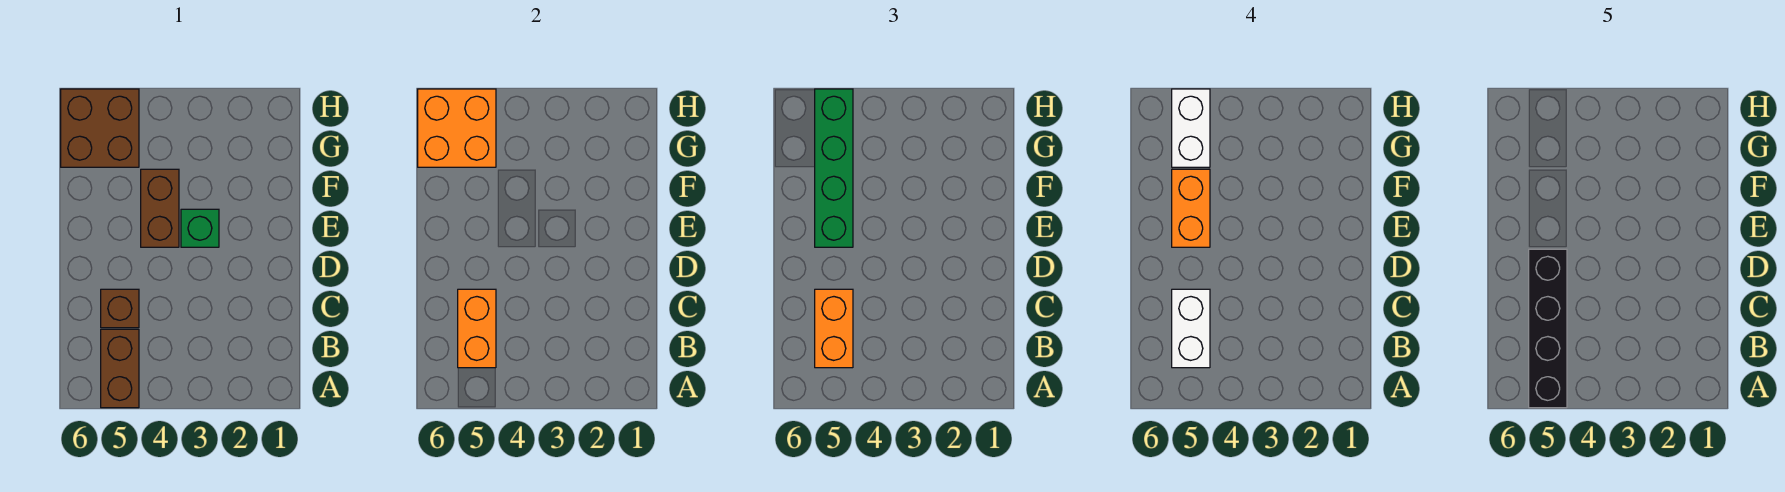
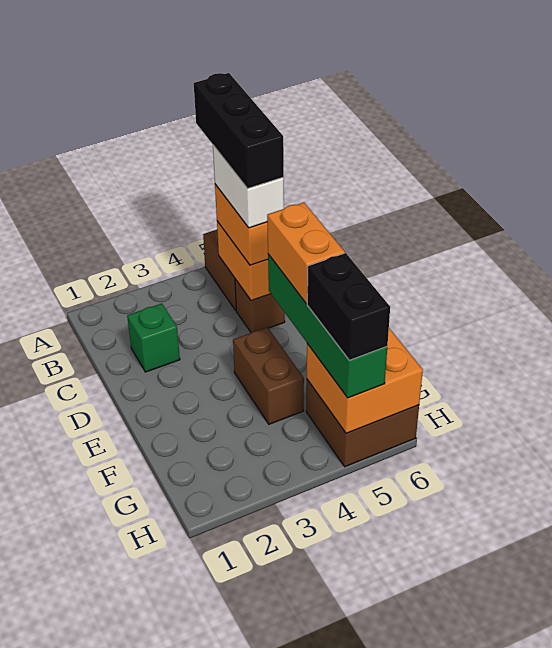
black 1x4 brick [1529,249,1567,408] -> black 1x3 brick [194,73,284,189]
green 1x1 brick [181,209,219,247] -> green 1x1 brick moved to [127,304,180,372]
white 1x2 brick [1172,89,1210,167] -> black 1x2 brick [307,253,390,360]

